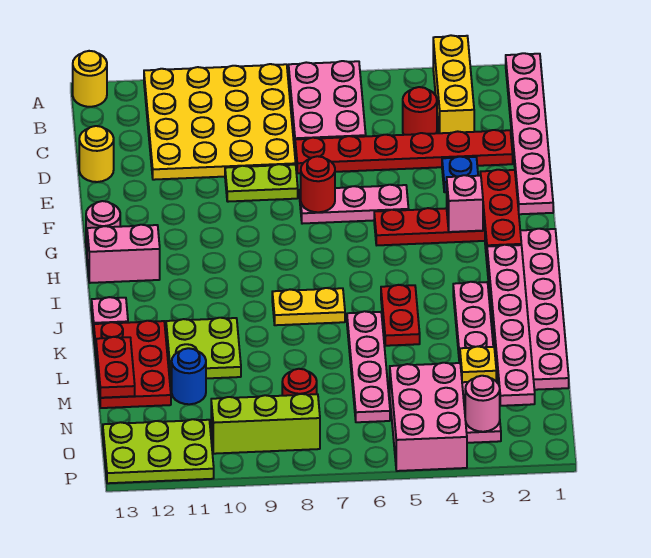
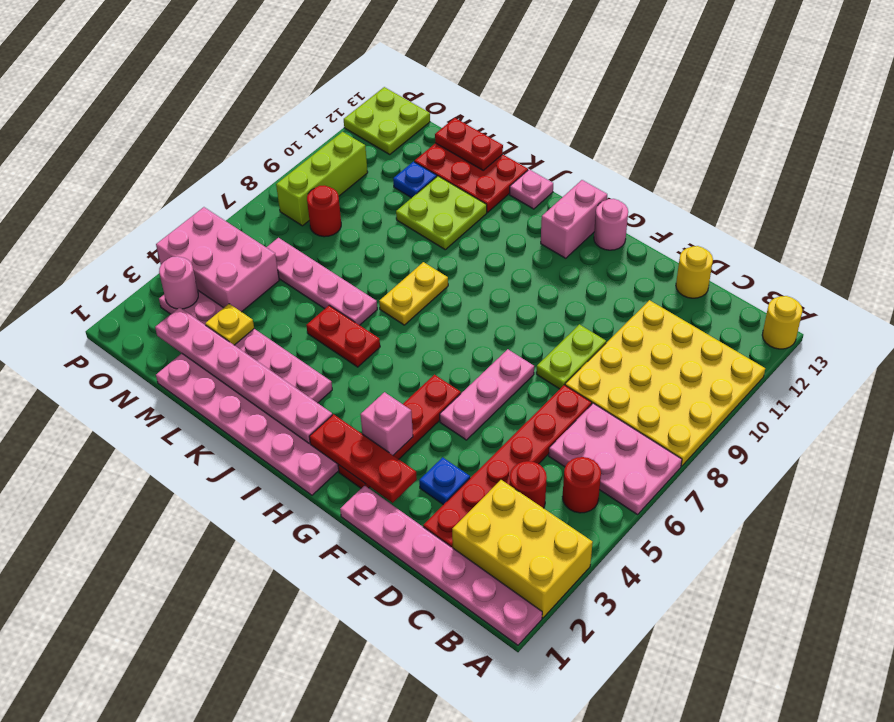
yellow 1x3 brick [433,35,474,133] -> yellow 2x3 brick [452,480,593,618]
red 1x1 round brick [301,156,335,212] -> red 1x1 round brick moved to [562,457,601,513]
blue 1x1 round brick [172,348,206,404] -> blue 1x1 plate [393,162,437,198]
lime 2x3 plate [103,419,214,483] -> lime 2x2 plate [344,87,430,154]

